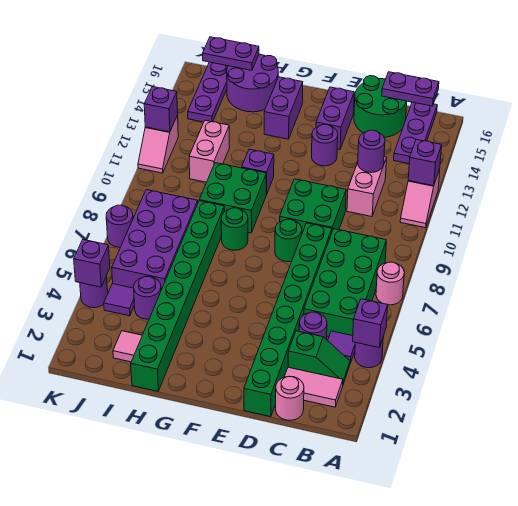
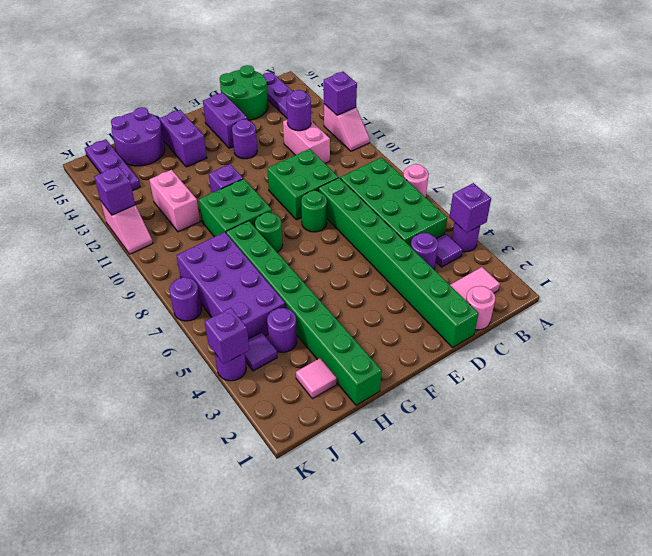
green 1x2 slope [288,331,350,384] -> none
purple 1x2 plate [382,72,439,106] -> none
purple 1x2 plate [203,37,259,70] -> none

